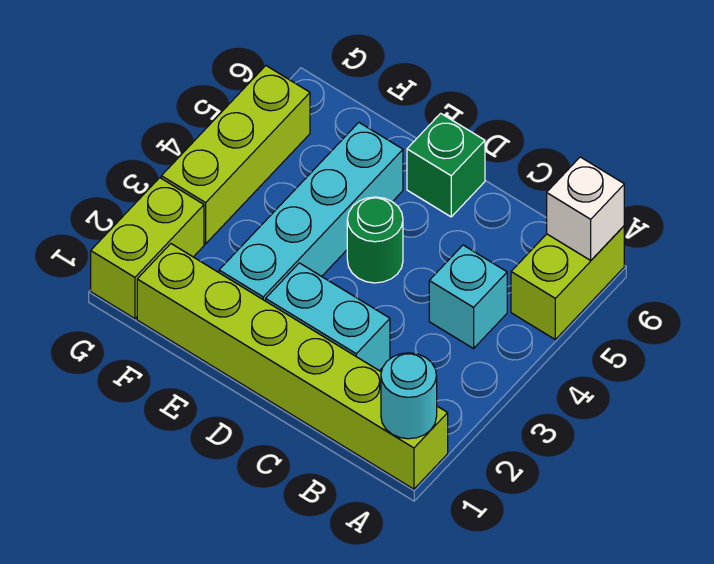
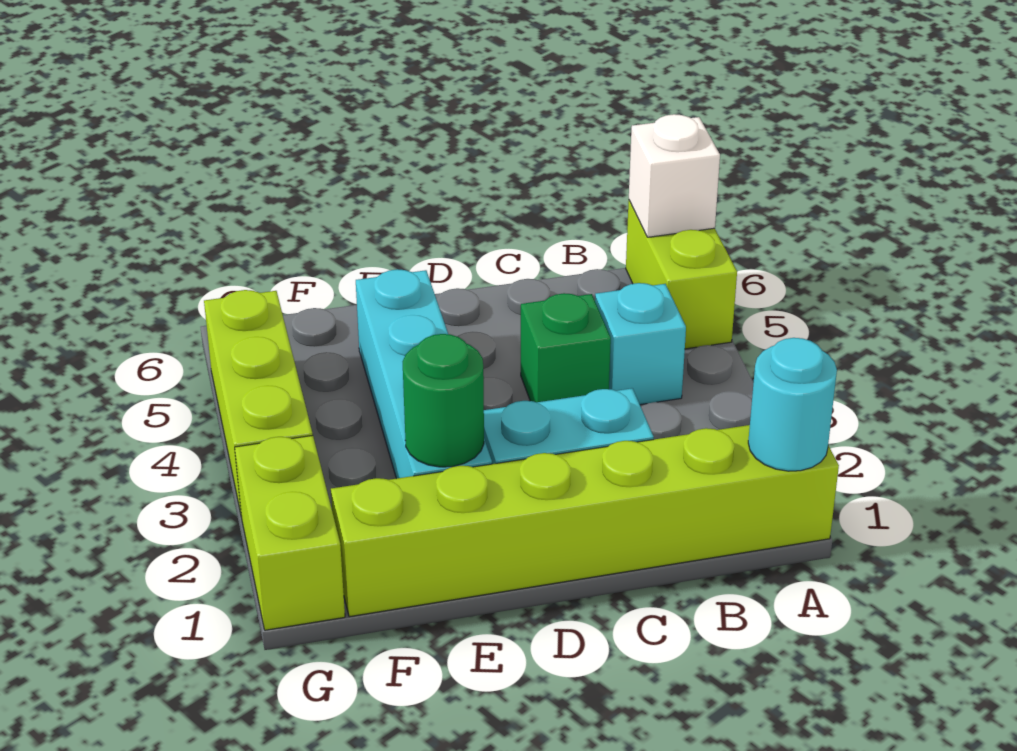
green 1x1 round brick [347,197,403,283] -> green 1x1 round brick moved to [403,334,484,467]
green 1x1 brick [407,113,485,217] -> green 1x1 brick moved to [521,293,611,402]

